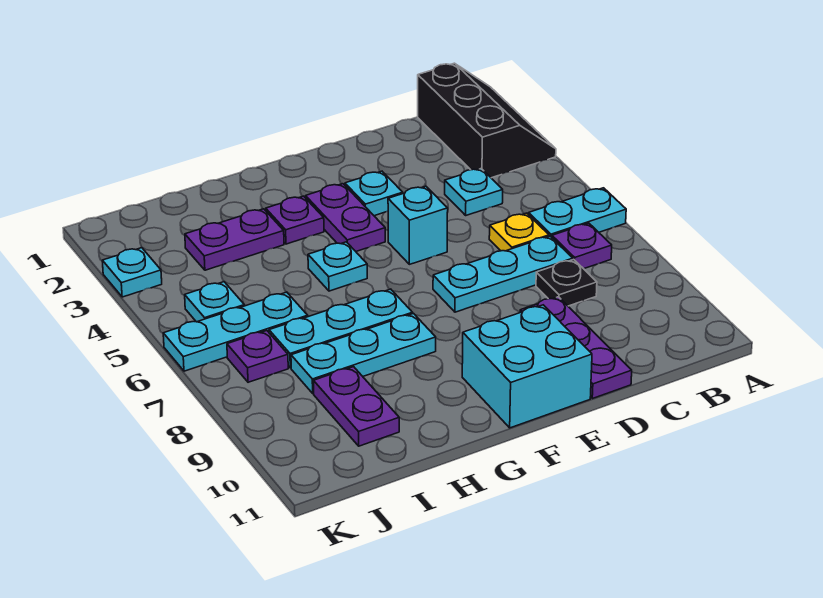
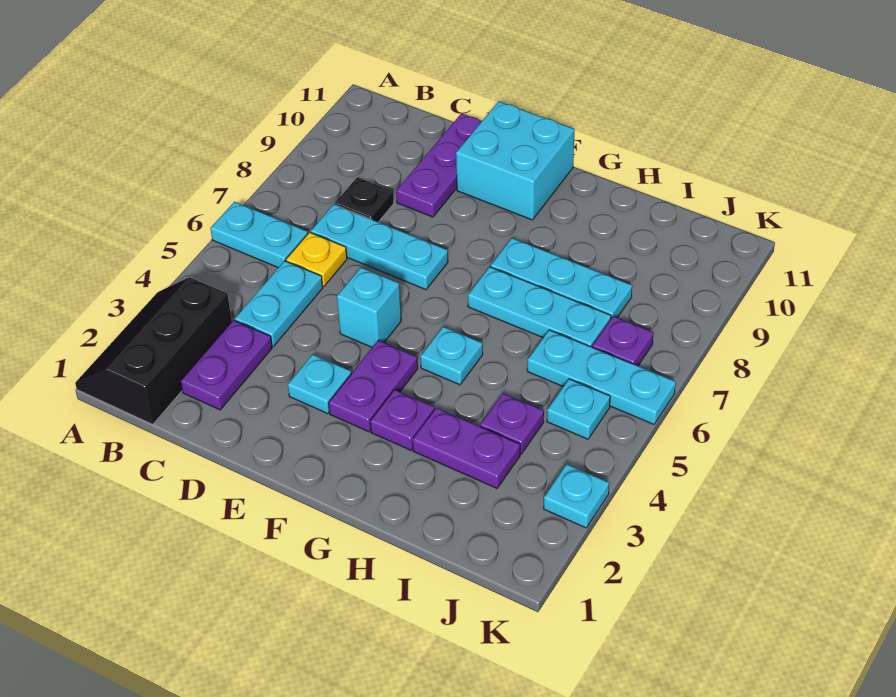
purple 1x1 plate [552,223,612,269] -> purple 1x1 plate moved to [480,393,544,454]
cyan 1x1 plate [445,169,503,215] -> cyan 1x2 plate [235,261,323,346]
purple 1x2 plate [314,367,399,446] -> purple 1x2 plate moved to [181,320,272,410]

